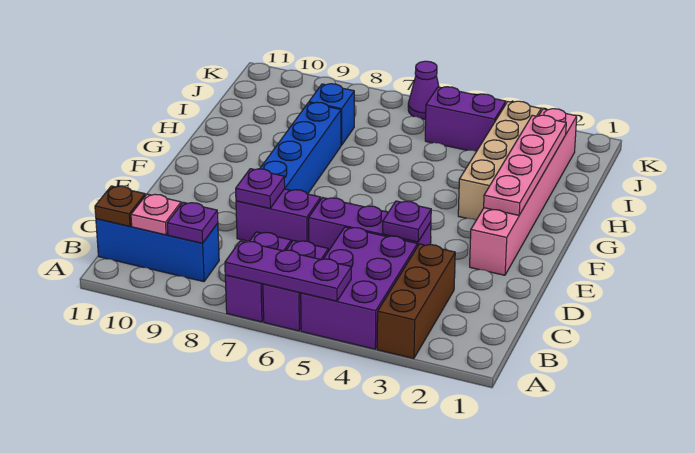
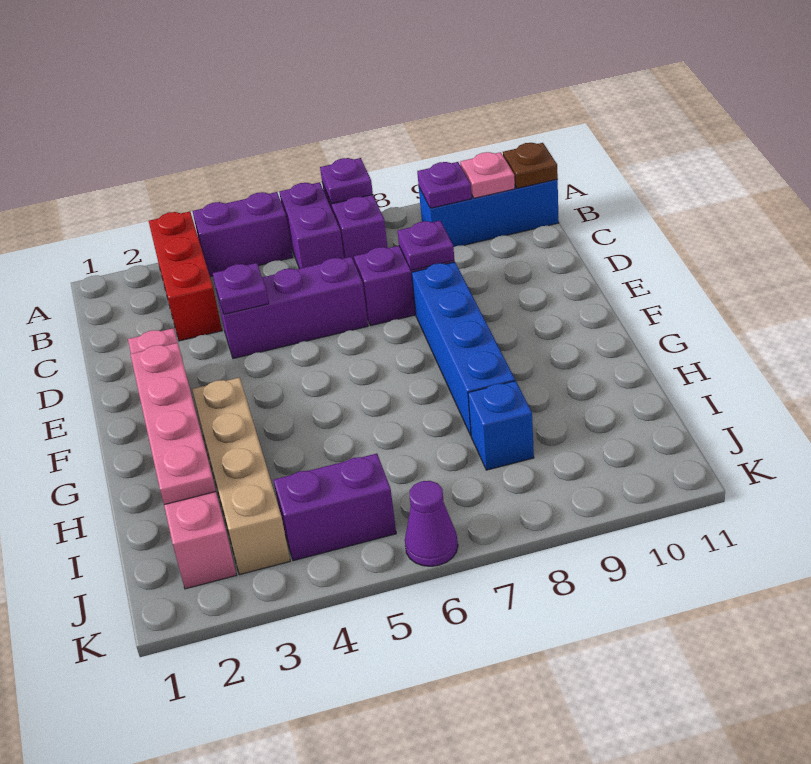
brown 1x3 brick [377,244,455,359] -> red 1x3 brick [149,212,222,341]
purple 2x3 brick [301,227,417,349] -> purple 1x2 brick [193,192,293,277]
purple 1x3 plate [225,241,351,301] -> purple 1x1 plate [320,158,373,204]

